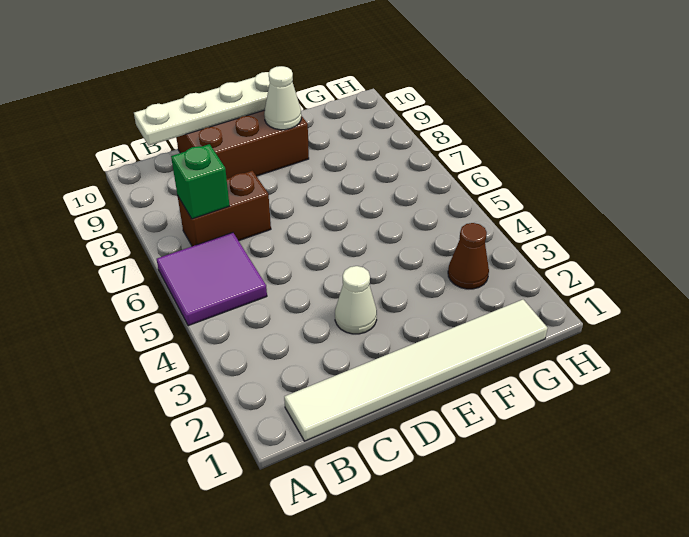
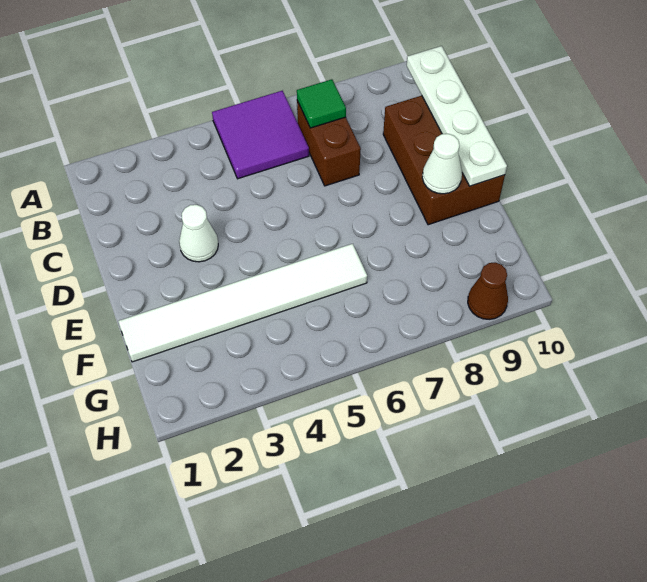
white 1x6 tile [284,300,548,441] -> white 1x6 tile turned to [118,244,367,362]
green 1x1 brick [171,144,230,219] -> green 1x1 tile [297,79,346,128]
brown 1x1 cone [448,223,489,289] -> brown 1x1 cone moved to [468,262,508,319]

